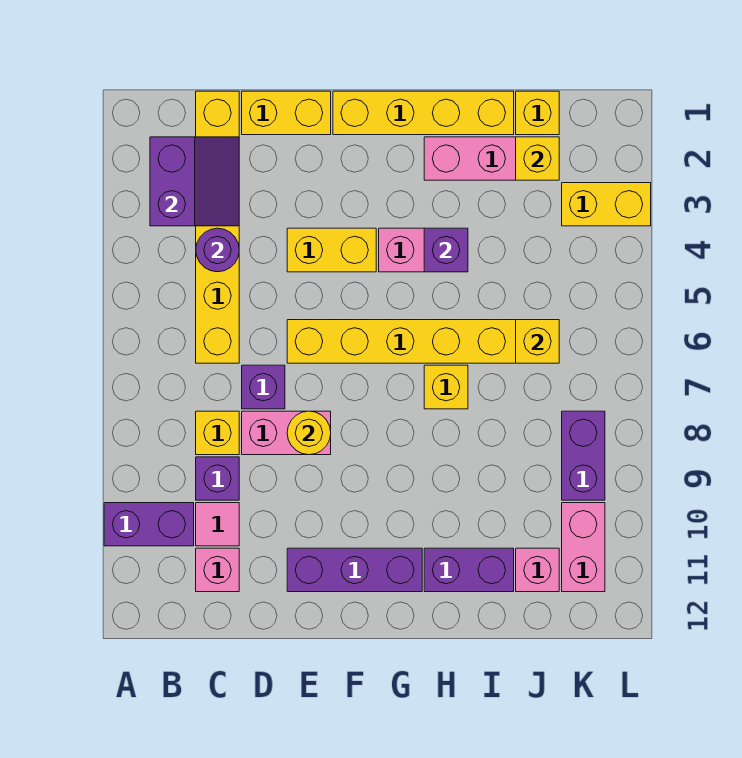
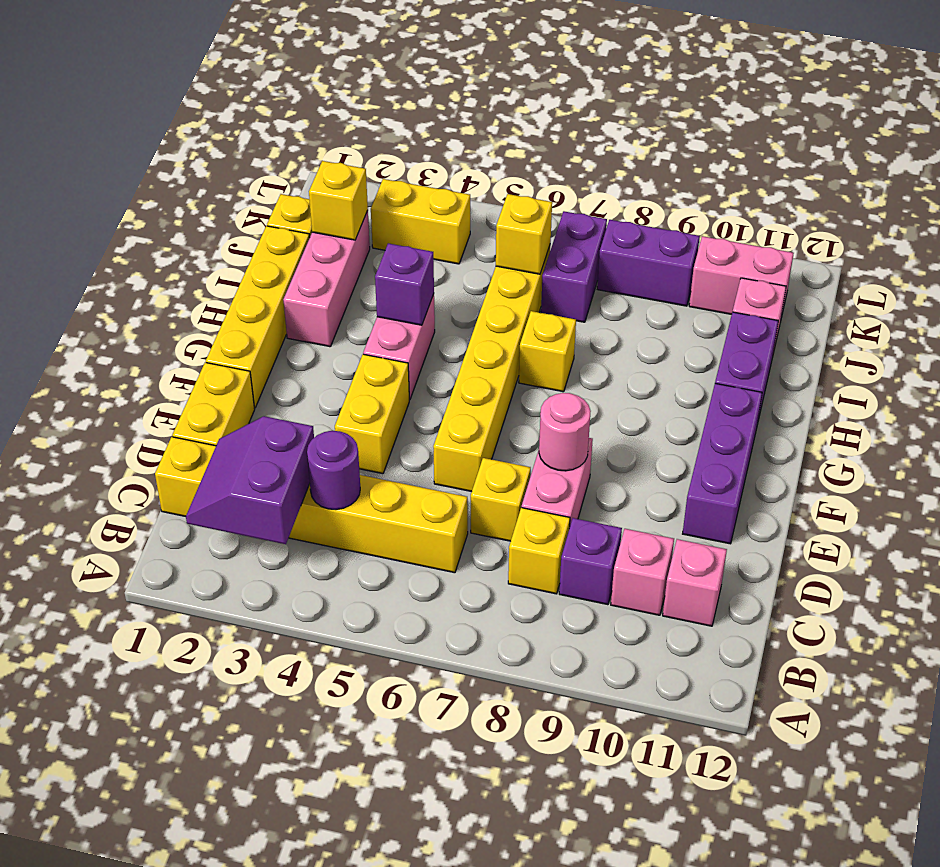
purple 1x2 brick [104,503,194,546] -> purple 1x2 brick moved to [541,211,607,322]
purple 2x2 slope [150,137,239,226] -> purple 2x2 slope turned to [186,416,314,544]
pink 1x1 tile [196,503,239,546] -> pink 1x1 brick [611,529,674,615]
purple 1x1 brick [242,365,285,409] -> yellow 1x1 brick [471,458,531,541]
yellow 1x1 round brick [287,411,331,455] -> pink 1x1 round brick [539,393,591,471]
yellow 1x2 brick [562,183,651,226] -> yellow 1x2 brick turned to [371,179,470,264]

